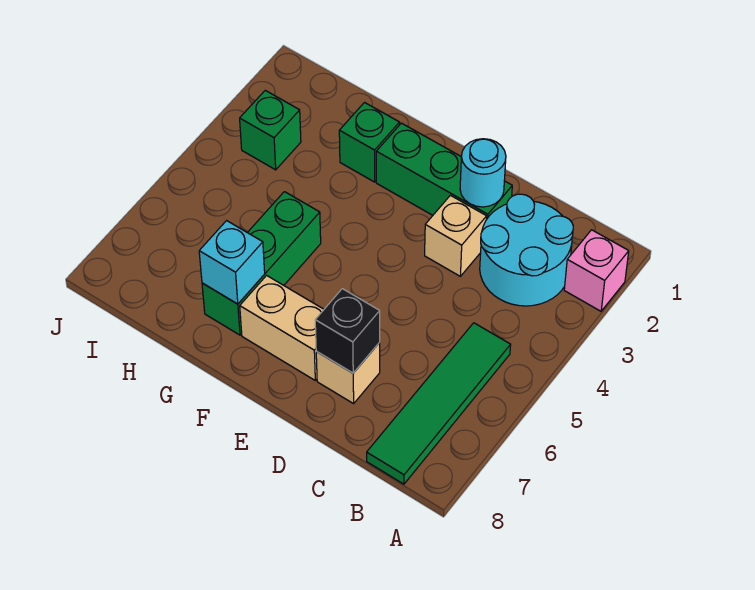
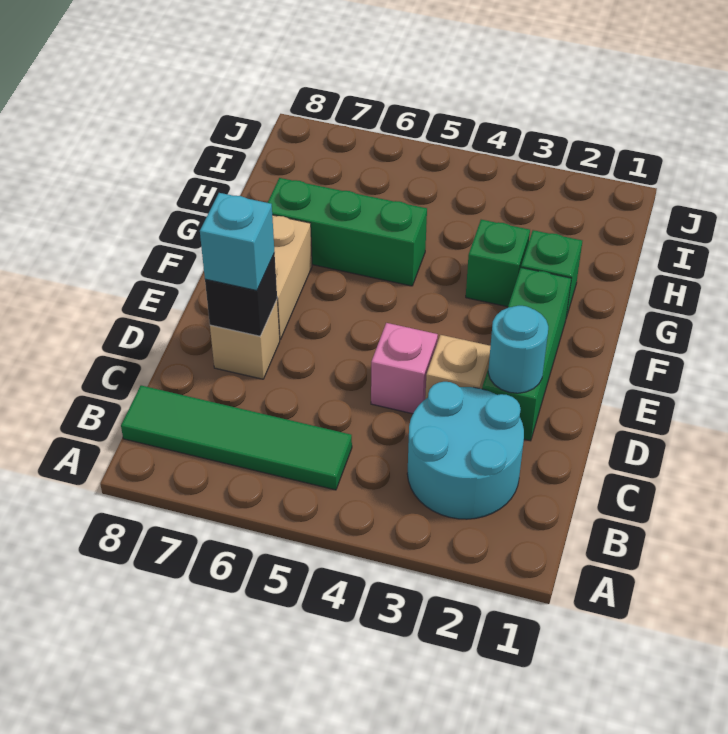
pink 1x1 brick [564,230,629,311] -> pink 1x1 brick moved to [371,323,438,414]
cyan 1x1 brick [199,221,265,304] -> cyan 1x1 brick moved to [200,193,274,291]
green 1x1 brick [240,90,301,170] -> green 1x1 brick moved to [466,220,530,307]

